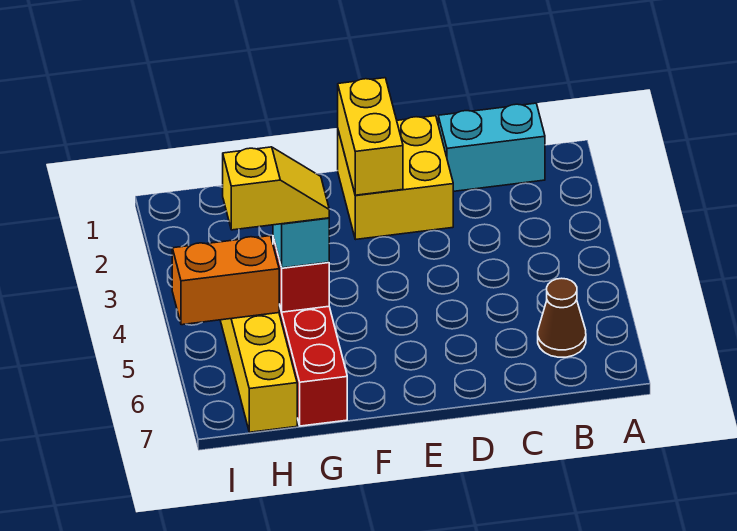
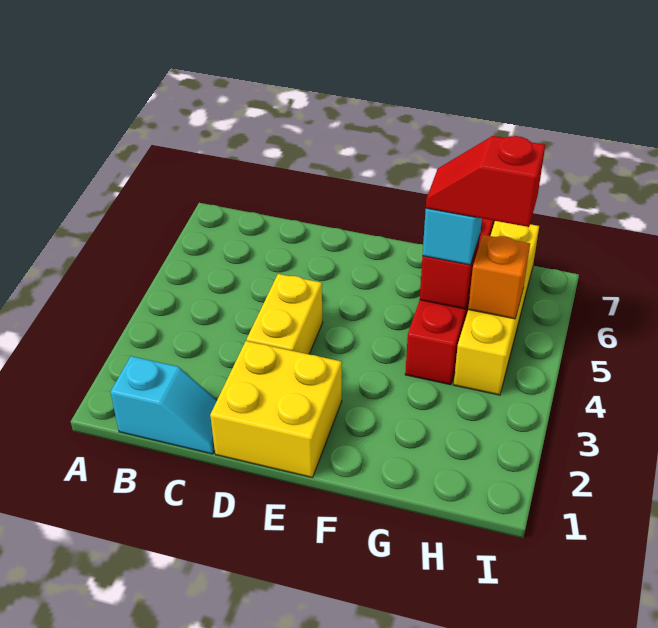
cyan 1x2 brick [438,103,545,191] -> cyan 1x2 slope [111,356,217,454]
brown 1x1 cone [538,278,586,357] -> none
yellow 1x2 brick [338,78,403,195] -> yellow 1x2 brick moved to [247,274,323,354]
yellow 1x2 slope [223,147,329,230] -> red 1x2 slope [426,136,545,227]
orange 1x2 brick [172,236,279,325] -> orange 1x1 brick [468,235,530,319]

